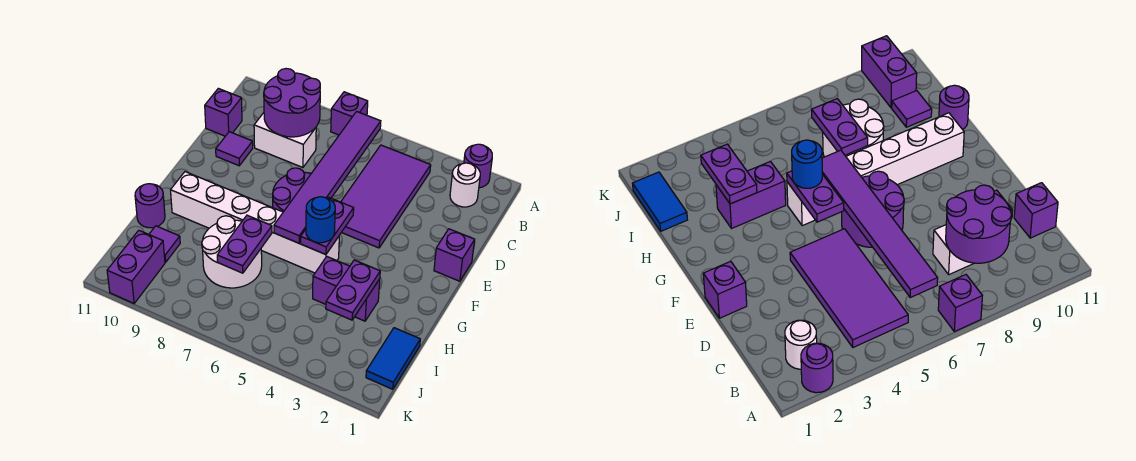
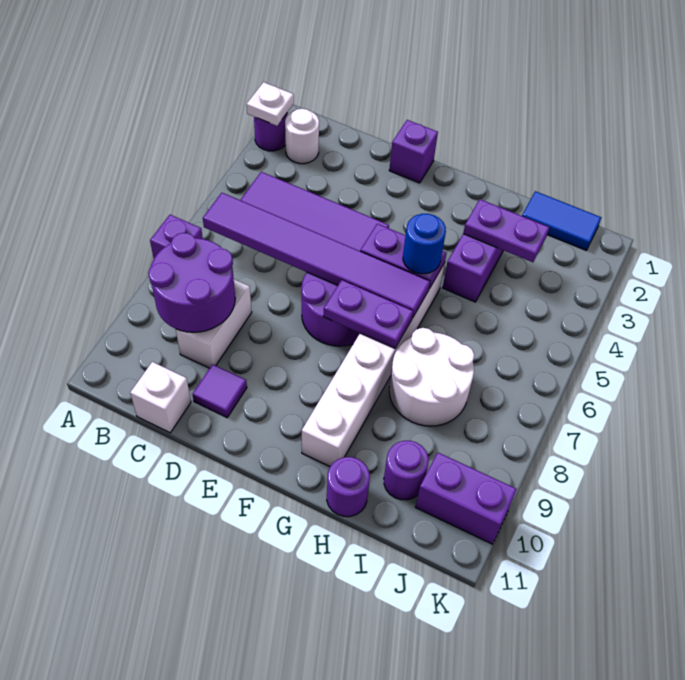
none -> white 1x1 plate [247,82,294,126]
purple 1x1 brick [205,88,242,136] -> white 1x1 brick [130,362,191,433]
purple 1x2 plate [217,215,272,273] -> purple 1x2 plate moved to [323,280,413,348]
purple 1x1 tile [149,226,180,262] -> purple 1x1 round brick [384,441,429,500]

